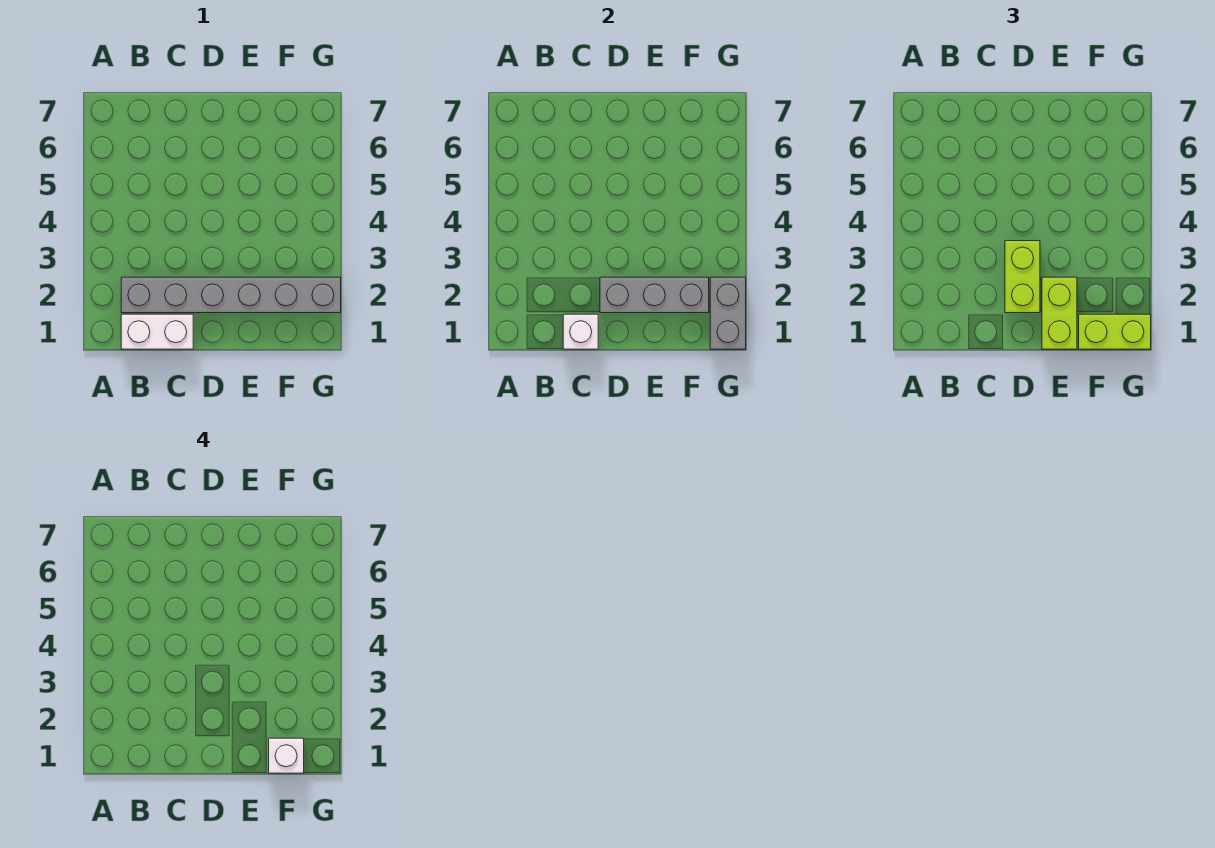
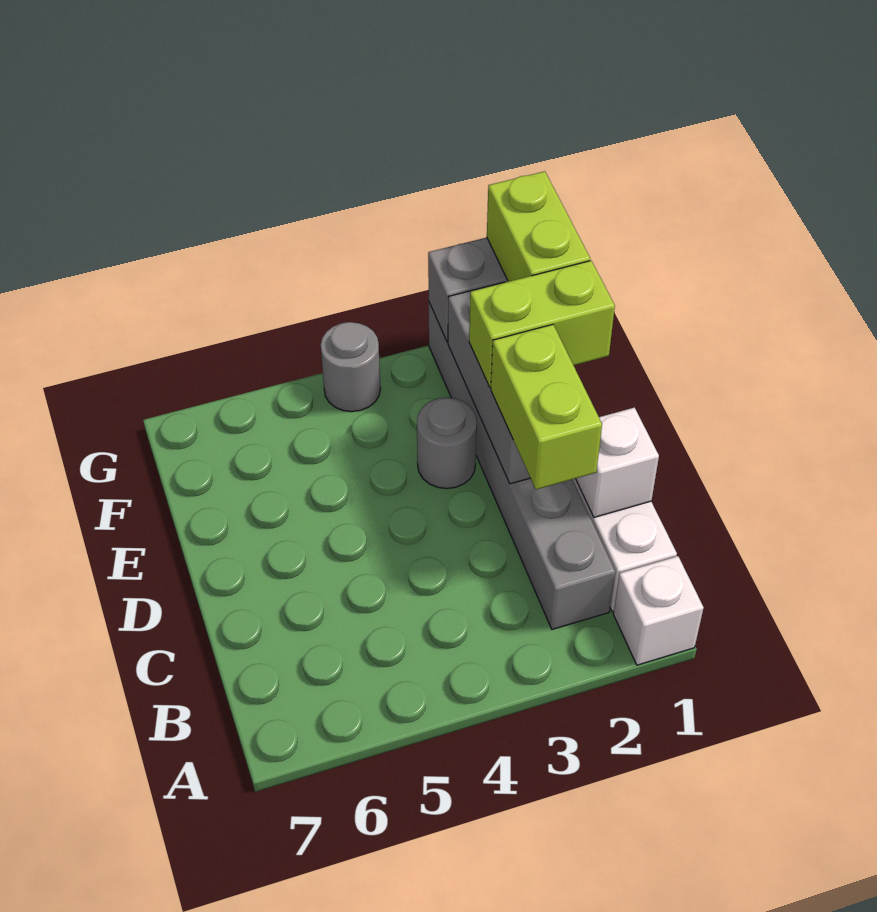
lime 1x2 brick [1005,241,1040,313] -> lime 1x2 brick turned to [491,325,602,489]
none -> grey 1x1 round brick [417,397,477,489]
white 1x1 brick [269,738,304,773] -> white 1x1 brick moved to [613,556,704,665]
none -> grey 1x1 round brick [321,322,381,412]

